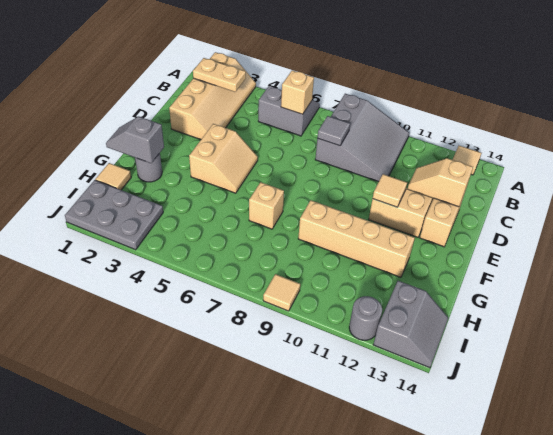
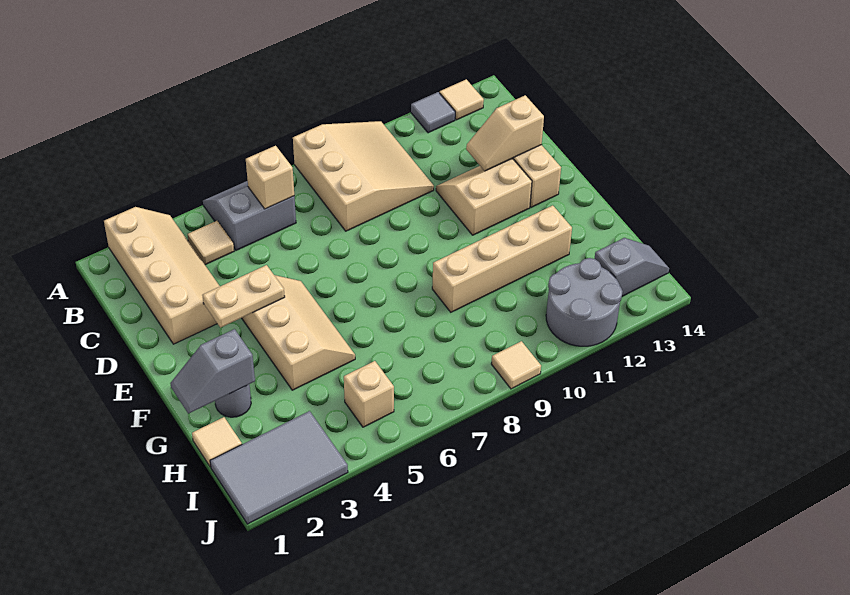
grey 3x3 slope [315,94,409,182] -> tan 3x3 slope [293,121,434,231]
tan 1x2 plate [193,58,246,92] -> tan 1x2 plate moved to [202,265,285,328]
grey 1x1 tile [317,116,350,146] -> grey 1x1 tile moved to [411,92,455,133]
tan 2x2 slope [189,124,258,193] -> tan 2x3 slope [242,275,355,390]
tan 1x1 tile [373,174,407,207] -> tan 1x1 tile moved to [187,221,234,265]
tan 1x1 brick [249,182,284,229] -> tan 1x1 brick moved to [344,361,394,427]
grey 2x3 plate [65,180,163,250] -> grey 2x3 tile [210,411,348,524]
grey 2x2 slope [373,281,448,368] -> grey 1x2 slope [594,238,669,296]
grey 1x1 round brick [349,296,382,340] -> grey 2x2 round brick [546,258,623,346]

